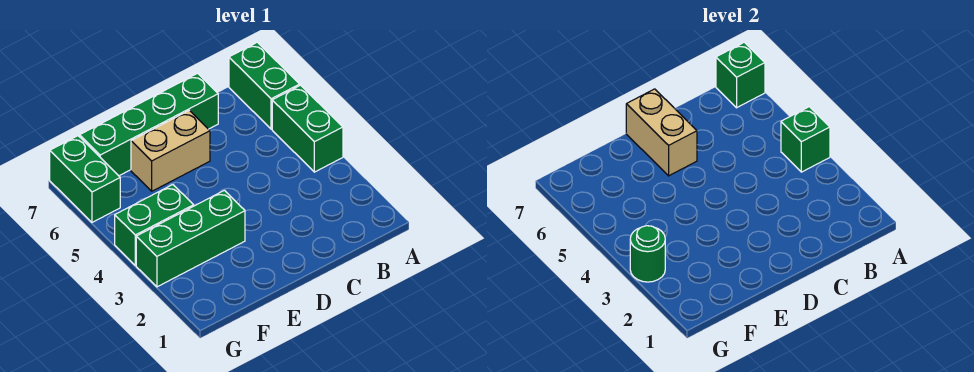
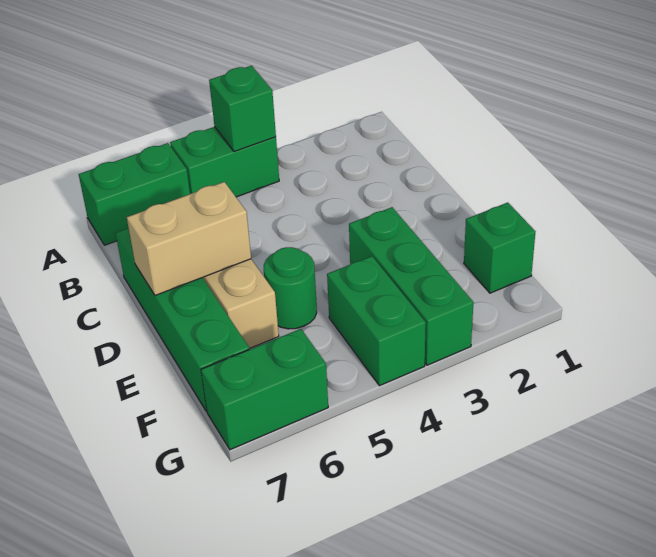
green 1x1 brick [716,42,765,108] -> green 1x1 brick moved to [464,203,535,293]
green 1x1 round brick [630,226,665,282] -> green 1x1 round brick moved to [264,247,317,329]

